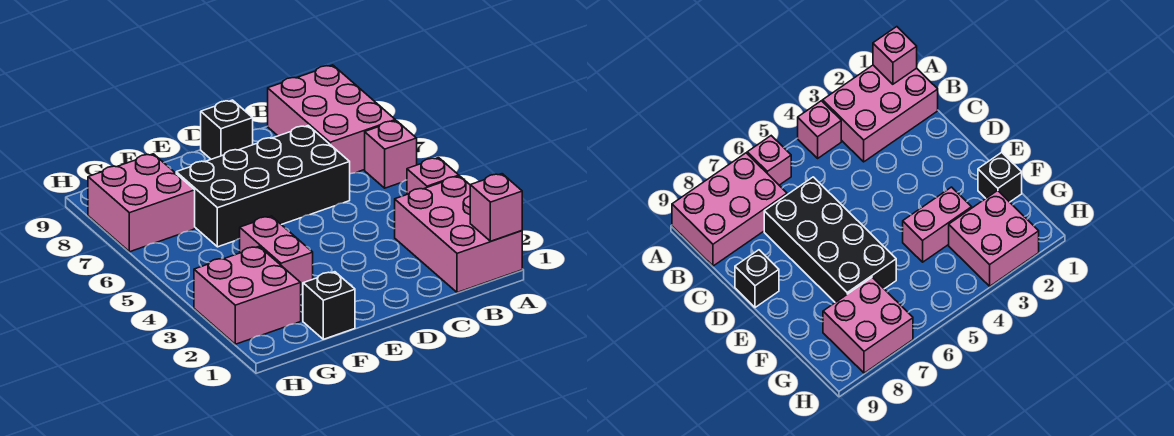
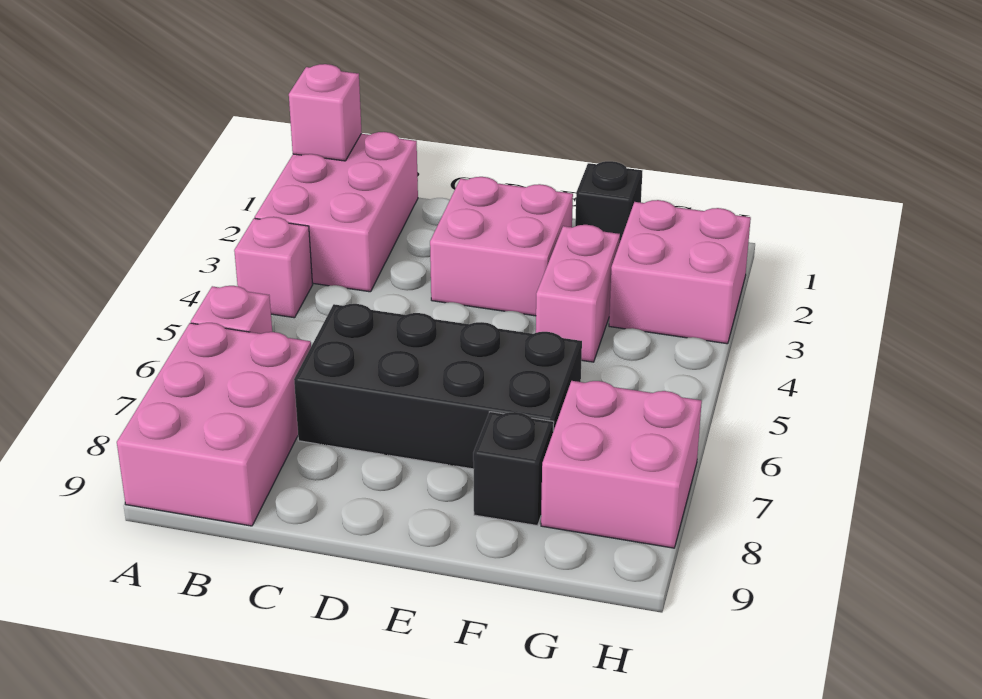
none -> pink 2x2 brick [430,177,573,316]
black 1x1 brick [201,100,253,159] -> black 1x1 brick moved to [473,412,554,526]

